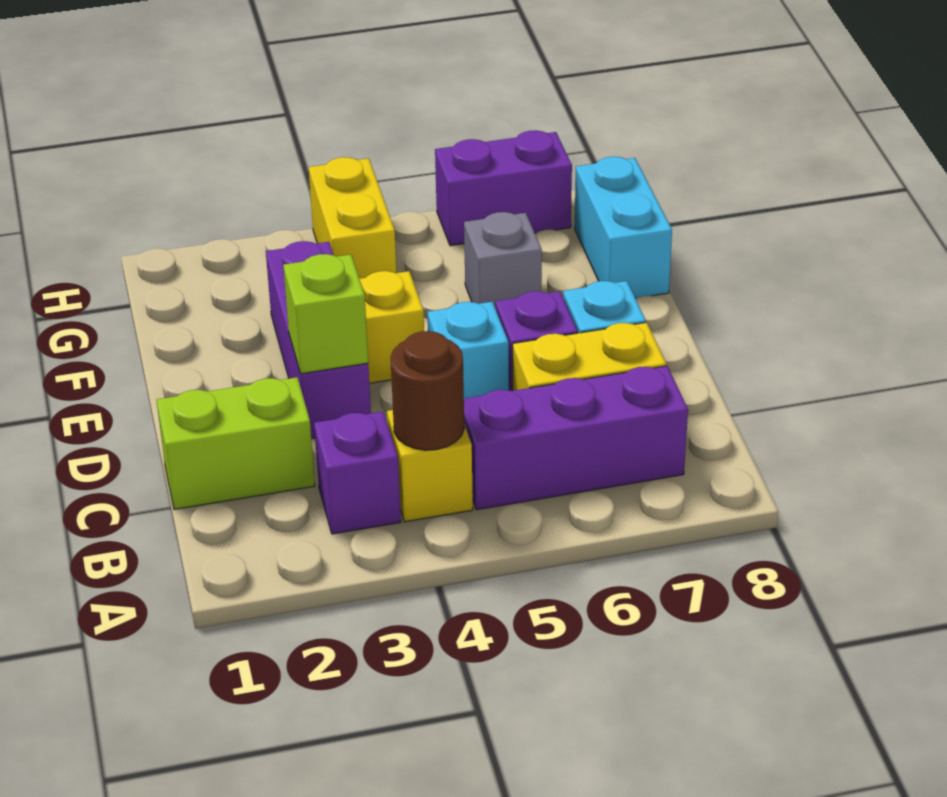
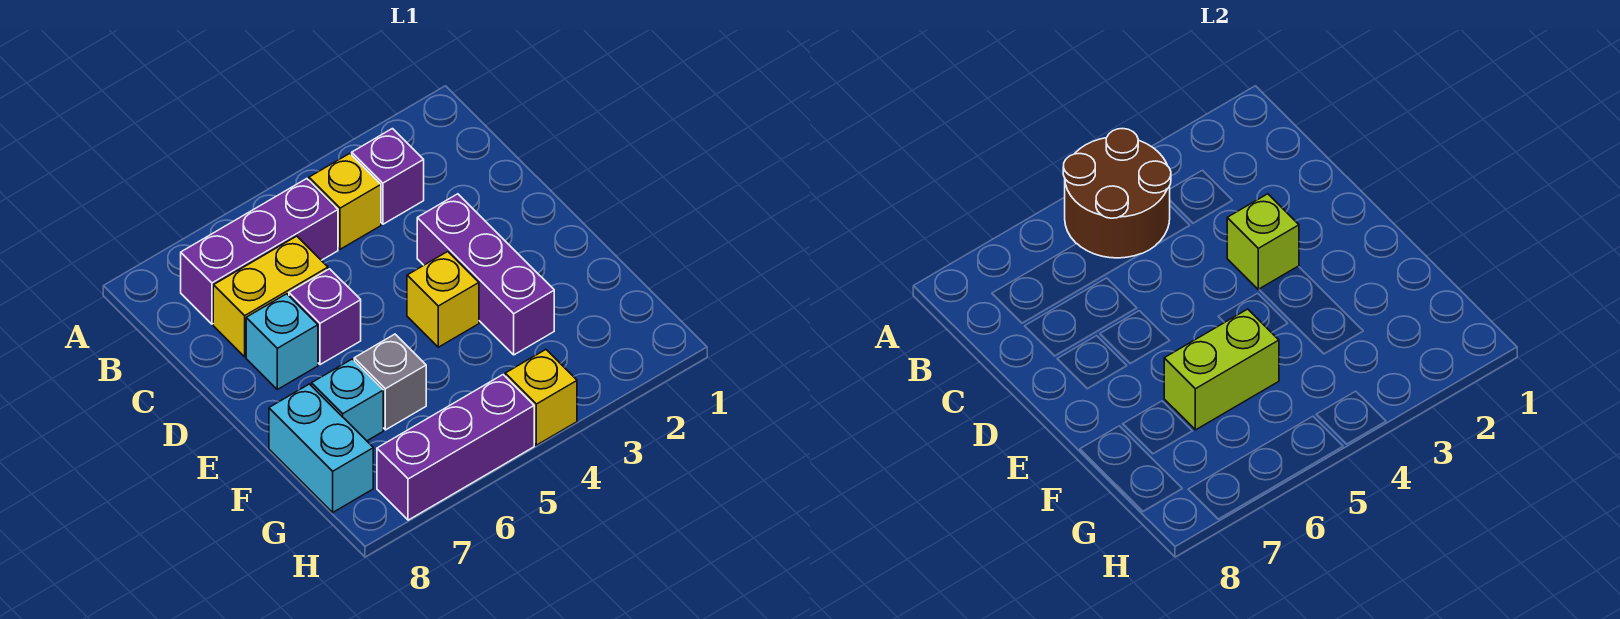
brown 1x1 round brick [391,331,464,450] -> brown 2x2 round brick [1063,129,1171,258]
lime 1x2 brick [157,377,315,510] -> lime 1x2 brick moved to [1164,309,1279,430]
cyan 1x1 brick [428,302,509,398] -> cyan 1x1 brick moved to [312,359,383,441]
yellow 1x2 brick [309,157,396,279] -> yellow 1x1 brick [505,350,577,445]
purple 1x2 brick [435,130,572,246] -> purple 1x3 brick [377,375,534,520]

